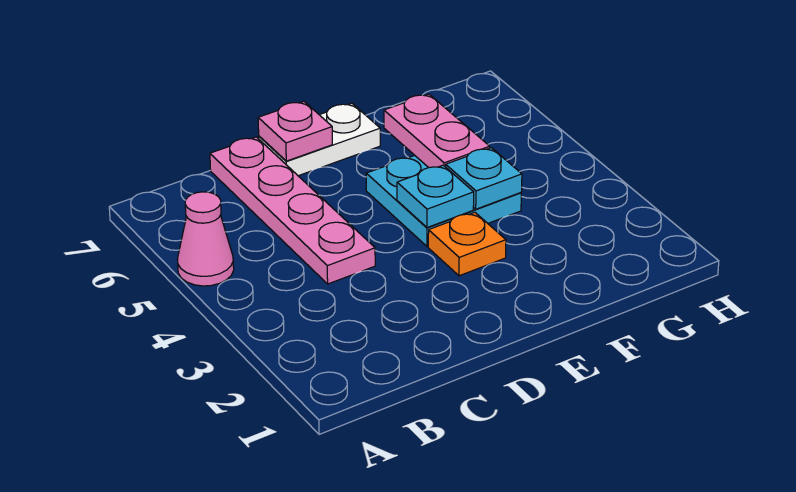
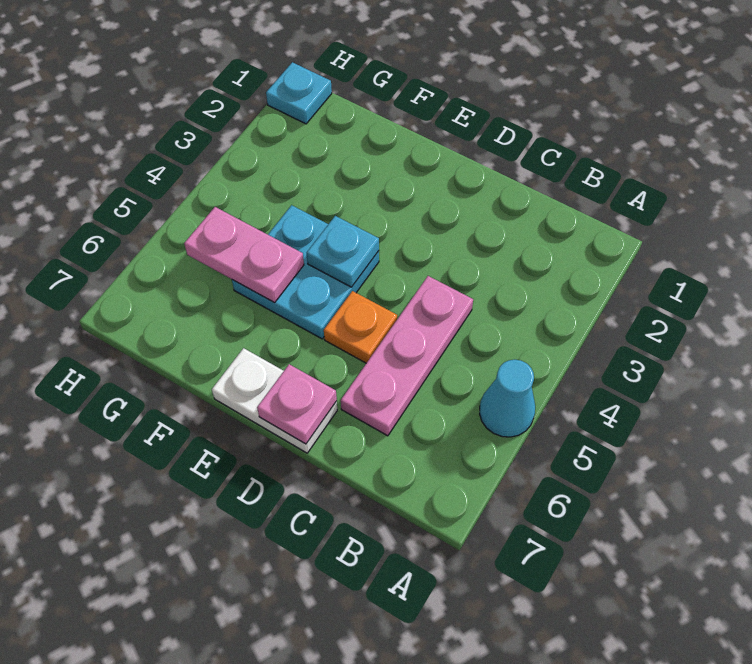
pink 1x1 cone [177,192,234,286] -> cyan 1x1 cone [480,360,535,437]
pink 1x4 plate [210,137,375,284] -> pink 1x3 plate [341,276,473,436]
orange 1x1 plate [428,212,506,276] -> orange 1x1 plate moved to [324,291,397,363]
cyan 1x1 plate [446,148,522,209] -> cyan 1x1 plate moved to [266,62,332,124]
pink 1x2 plate [384,94,490,168] -> pink 1x2 plate turned to [184,207,304,303]

